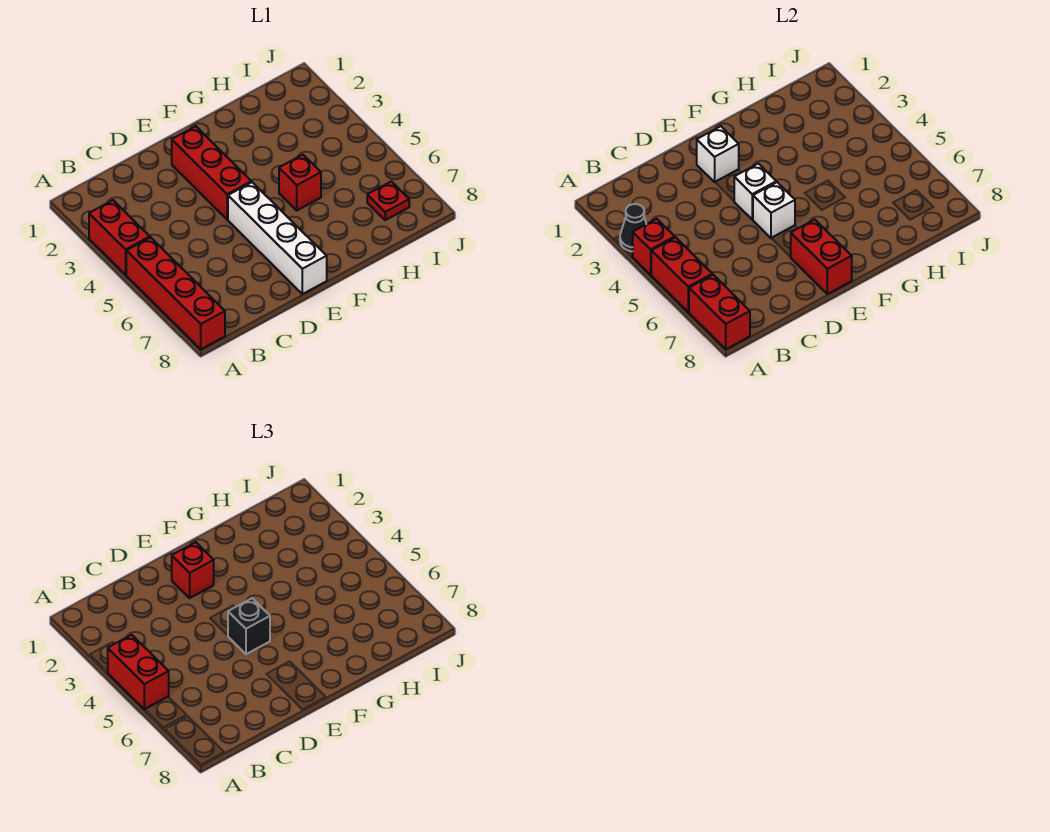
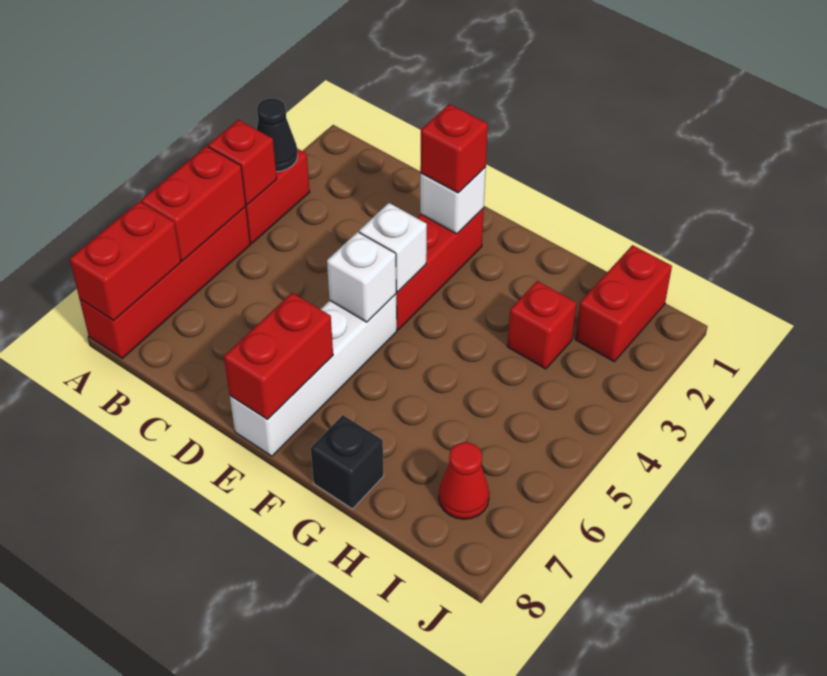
red 1x2 brick [107,635,169,709] -> red 1x2 brick moved to [575,245,672,361]
black 1x1 brick [228,598,270,654] -> black 1x1 brick moved to [311,415,384,509]
red 1x1 brick [279,155,321,210] -> red 1x1 brick moved to [507,281,576,369]
red 1x1 plate [367,181,409,220] -> red 1x1 cone [439,442,489,519]

